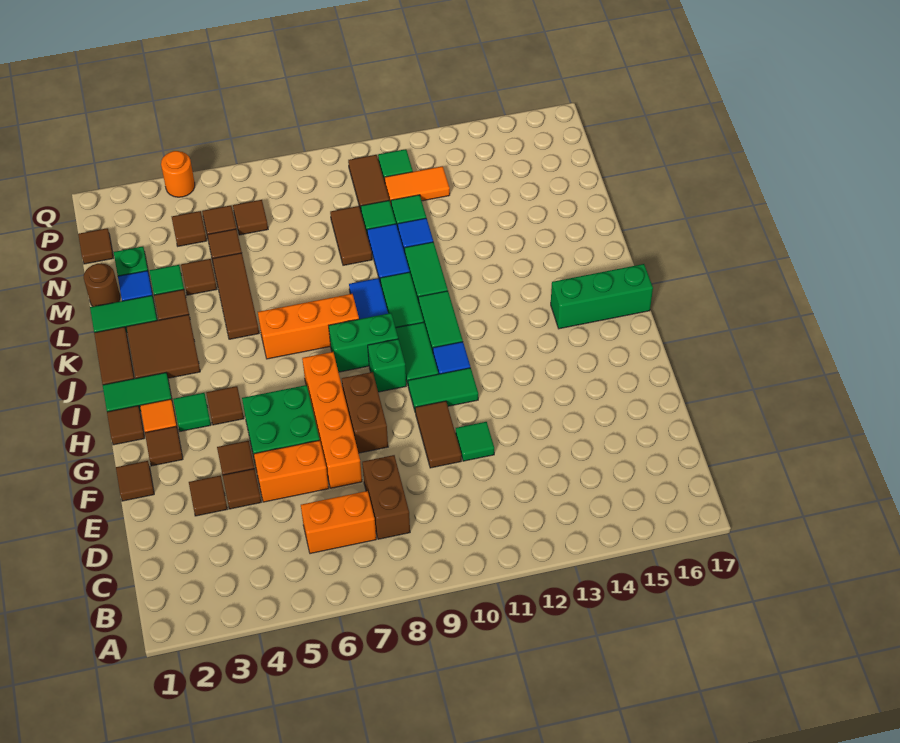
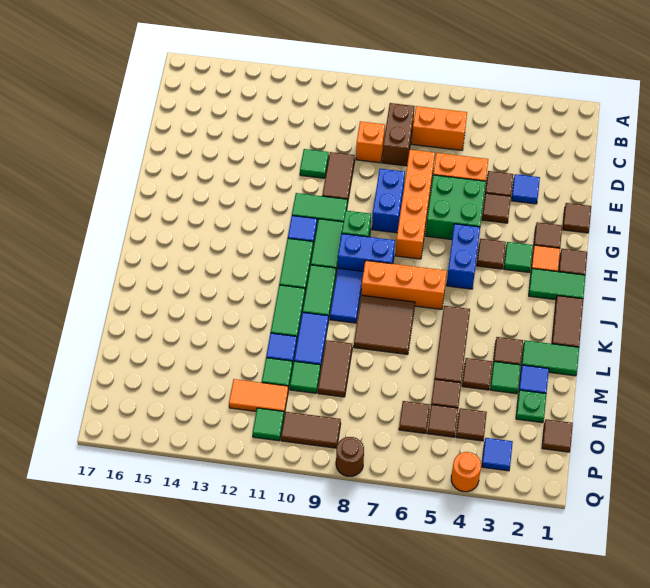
none -> orange 1x1 brick [356,121,385,163]
brown 1x1 tile [189,475,227,516] -> blue 1x1 tile [511,174,540,204]
brown 1x2 brick [342,372,388,453] -> blue 1x2 brick [372,169,405,233]
none -> blue 1x2 brick [446,224,480,289]
green 1x2 brick [329,313,398,372] -> blue 1x2 brick [338,234,395,271]
green 1x3 brick [551,264,653,329] -> none
brown 2x2 tile [127,315,200,378] -> brown 2x2 tile moved to [354,295,415,354]
brown 1x1 round brick [84,263,120,307] -> brown 1x1 round brick moved to [336,437,364,476]
brown 1x2 tile [348,155,389,210] -> brown 1x2 tile turned to [281,412,341,448]
none -> blue 1x1 tile [482,438,513,471]

